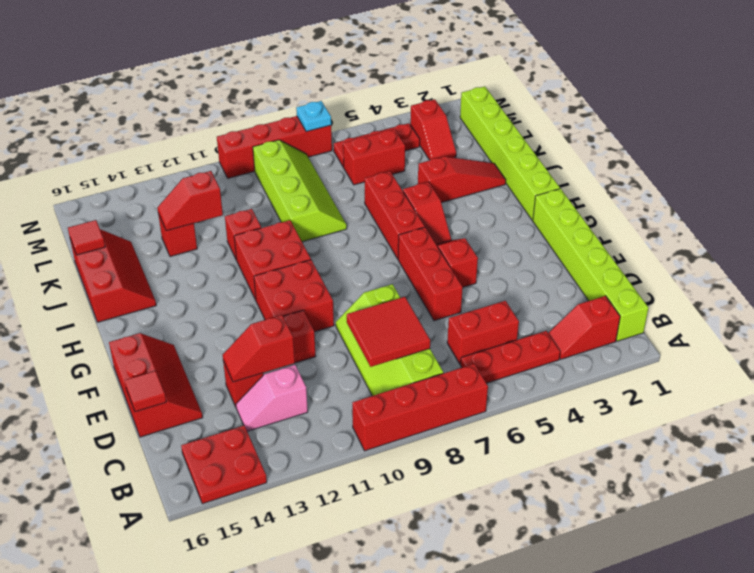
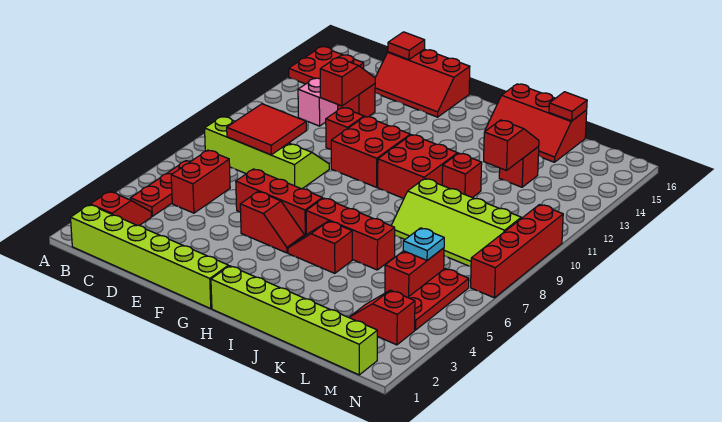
red 1x4 brick [352,364,488,451] -> none
red 1x3 slope [418,157,506,203] -> none
cyan 1x1 plate [296,101,331,132] -> cyan 1x1 plate moved to [403,228,444,260]

